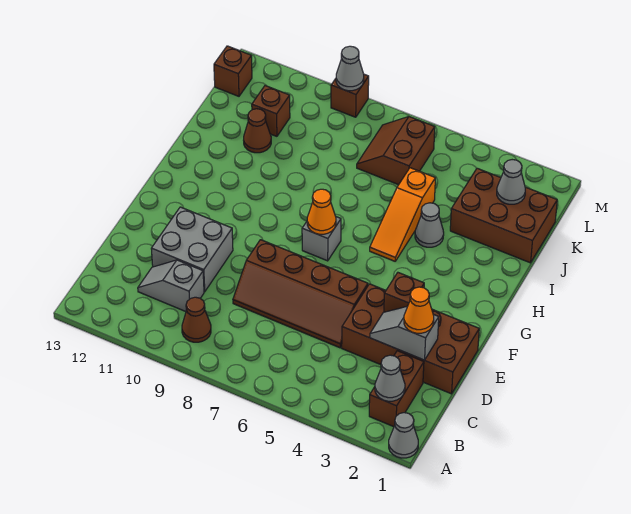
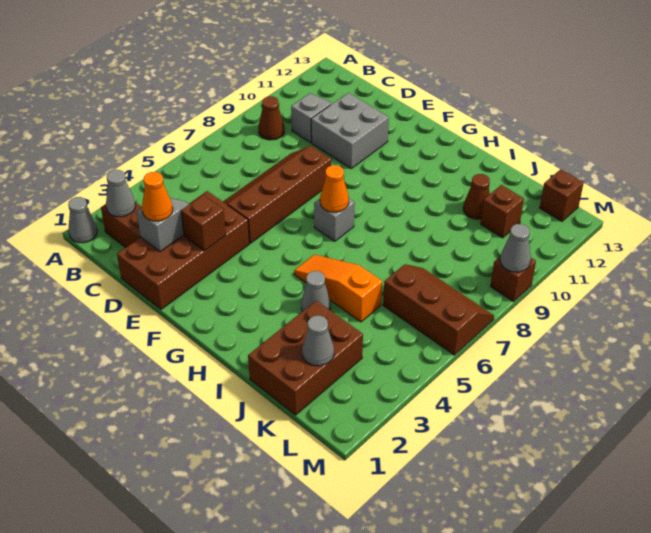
brown 2x2 slope [357,117,435,185] -> brown 2x3 slope [383,264,494,355]

